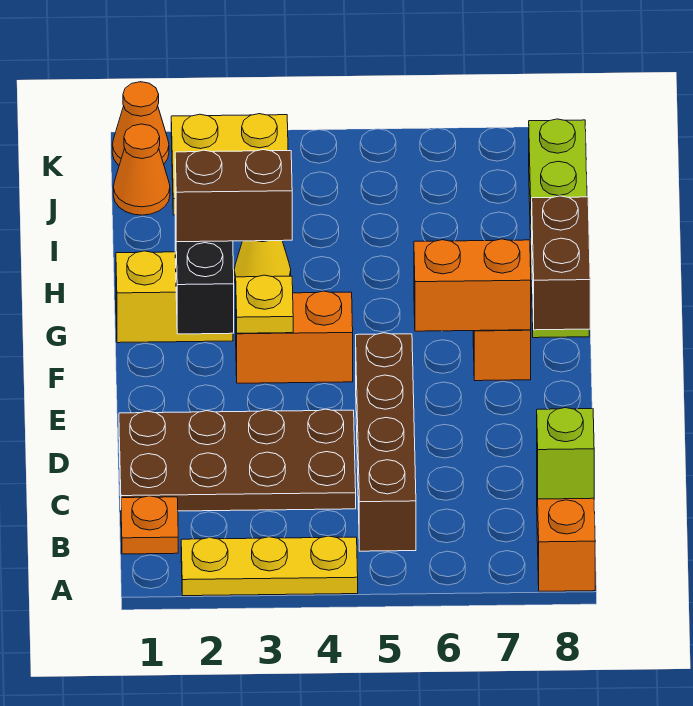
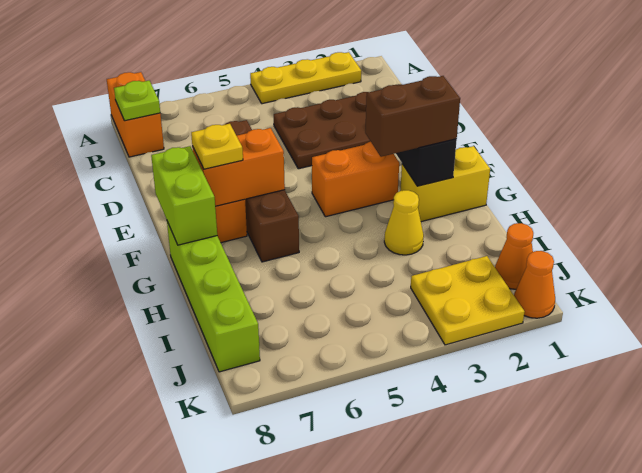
orange 1x1 plate [121,496,178,554] -> none
brown 1x4 brick [356,333,416,551] -> brown 1x4 brick moved to [225,120,299,262]
lime 1x1 brick [537,408,594,499] -> lime 1x1 plate [114,81,160,121]
yellow 1x1 plate [236,275,293,333] -> yellow 1x1 plate moved to [191,124,243,169]
brown 1x2 brick [532,196,590,330] -> lime 1x2 brick [151,146,217,245]

